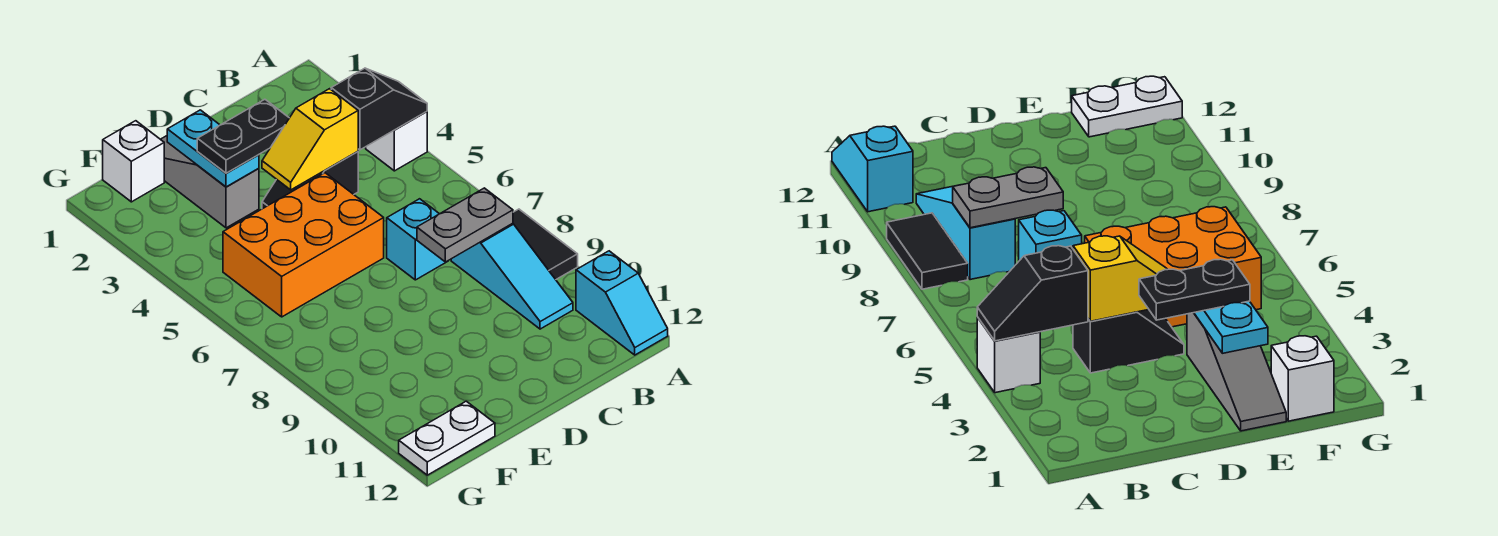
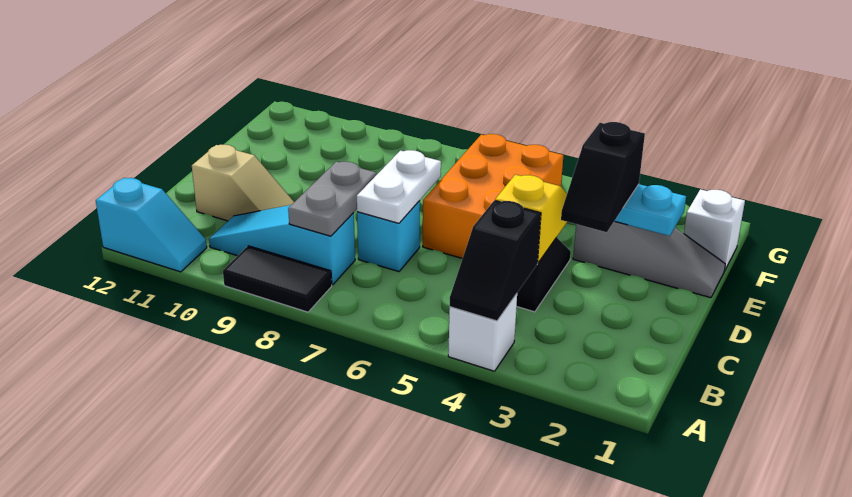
cyan 1x2 slope [576,251,668,355] -> cyan 1x2 slope turned to [96,178,207,272]
none -> tan 1x2 slope [192,145,294,221]
black 1x2 plate [197,99,289,173] -> black 1x2 slope [561,122,645,232]
white 1x2 plate [399,401,495,475] -> white 1x2 plate moved to [357,150,441,223]

